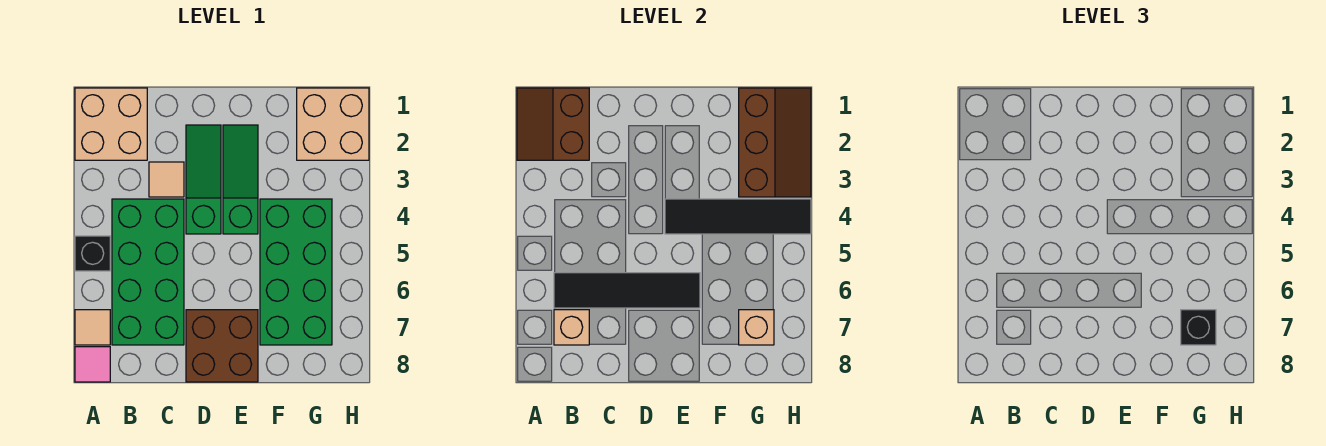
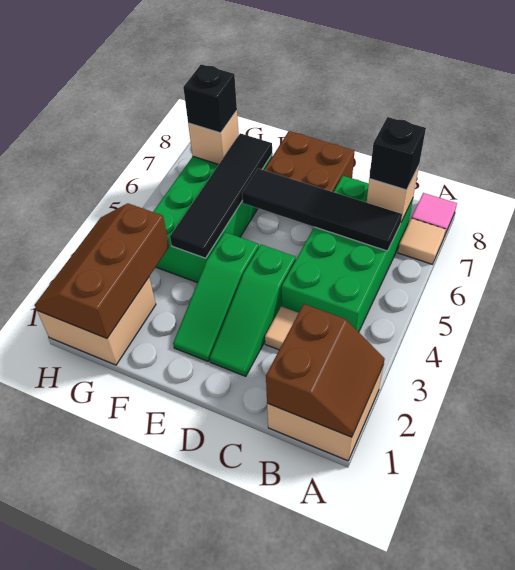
black 1x1 brick [75,236,110,271] -> black 1x1 brick moved to [369,117,426,190]
black 1x4 tile [665,199,811,234] -> black 1x4 tile turned to [170,133,272,258]

